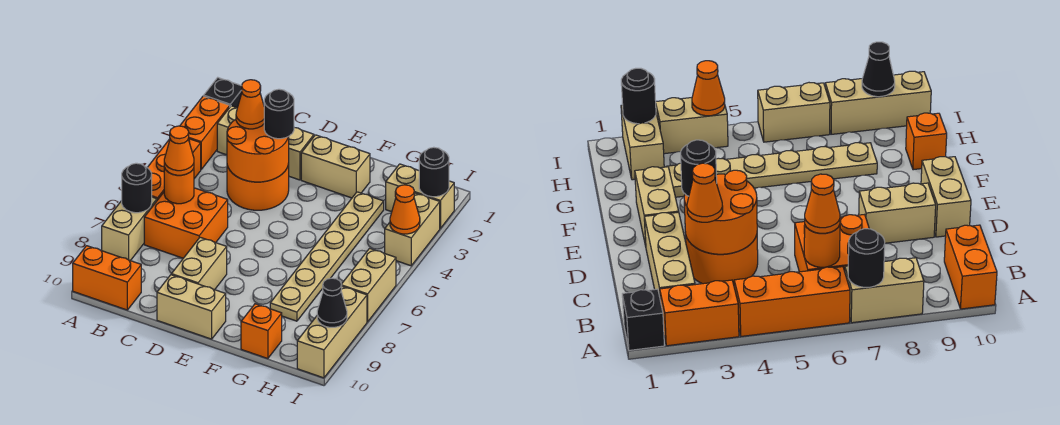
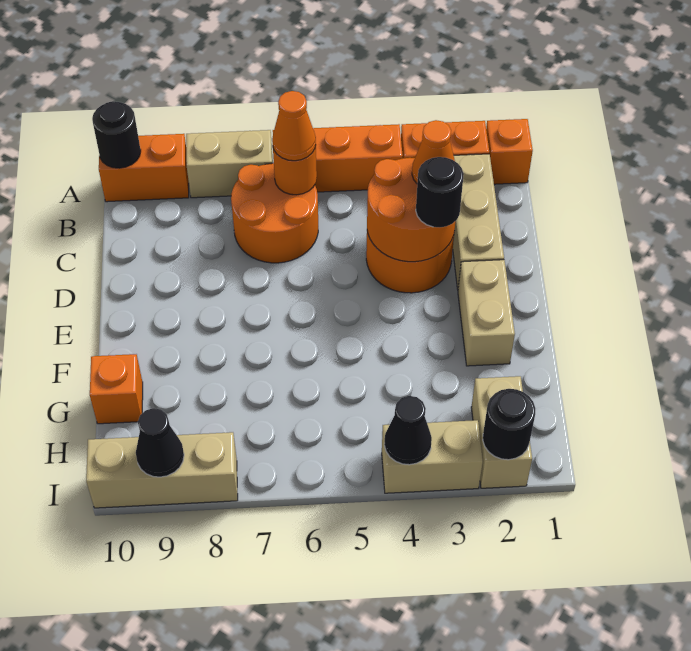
black 1x1 brick [204,78,242,108] -> orange 1x1 brick [486,119,533,184]
black 1x1 round brick [122,163,152,213] -> black 1x1 round brick moved to [92,101,141,168]
orange 1x2 brick [73,246,141,310] -> orange 1x2 brick turned to [99,134,189,202]
orange 2x2 brick [144,188,228,258] -> orange 2x2 round brick [231,163,318,263]
tan 1x2 brick [171,237,227,290] -> none
tan 1x2 brick [157,275,226,339] -> none
tan 1x6 plate [270,192,384,321] -> none
orange 1x1 cone [390,185,420,234] -> black 1x1 cone [384,396,432,465]
tan 1x2 brick [342,248,396,322] -> none

